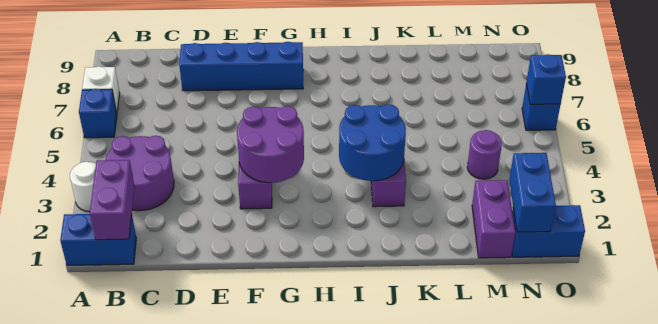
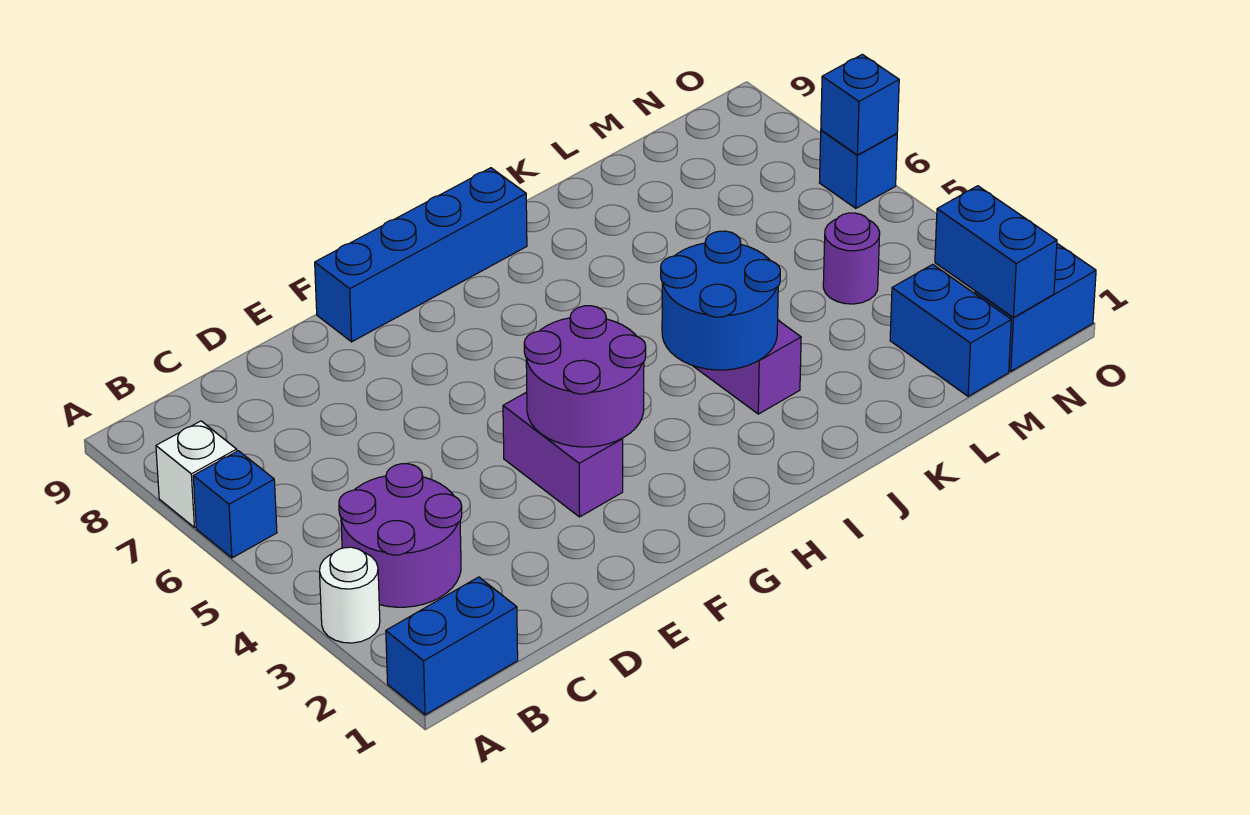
purple 1x2 brick [90,160,134,240] -> none
blue 1x4 brick [179,42,303,91] -> blue 1x4 brick moved to [315,168,527,342]
purple 1x2 brick [472,180,515,258] -> blue 1x2 brick [890,264,1011,396]

